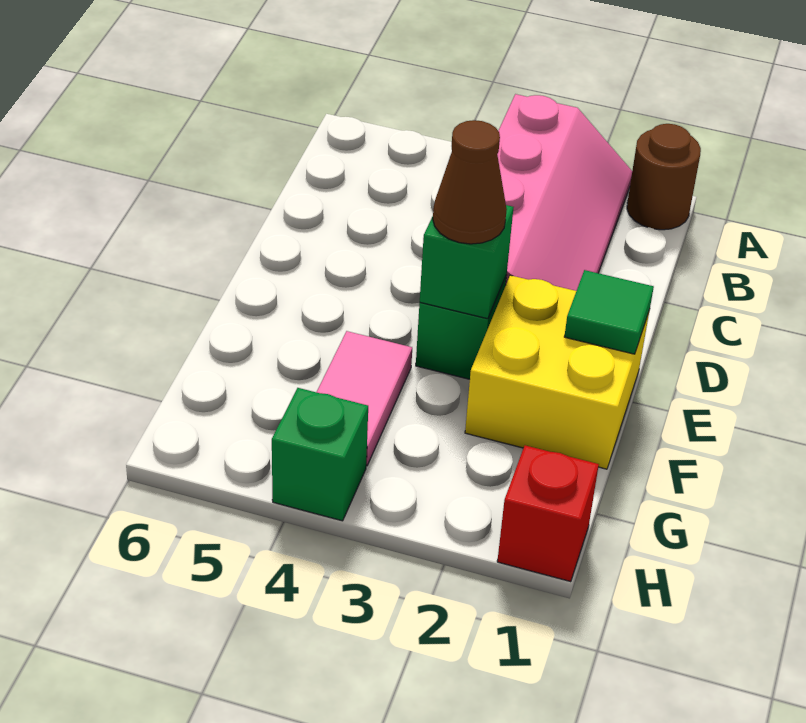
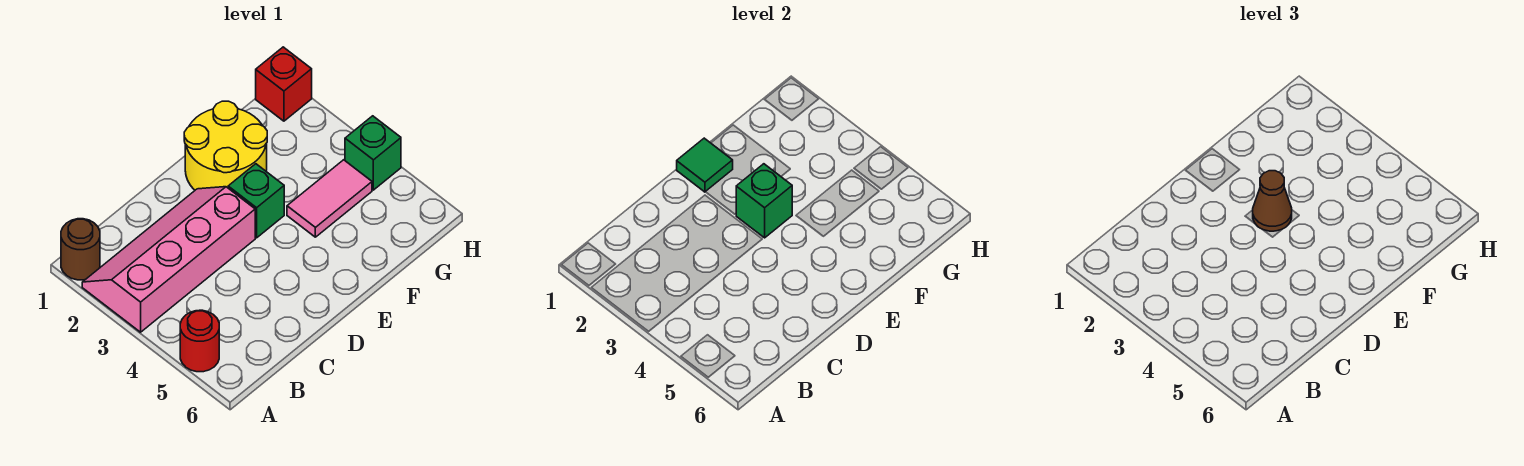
none -> red 1x1 round brick [180,310,219,372]
yellow 2x2 brick [465,275,649,469] -> yellow 2x2 round brick [184,101,267,190]

